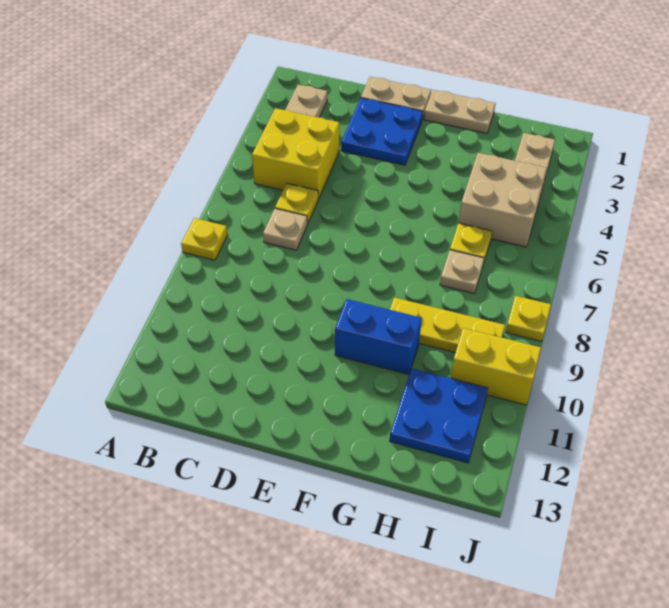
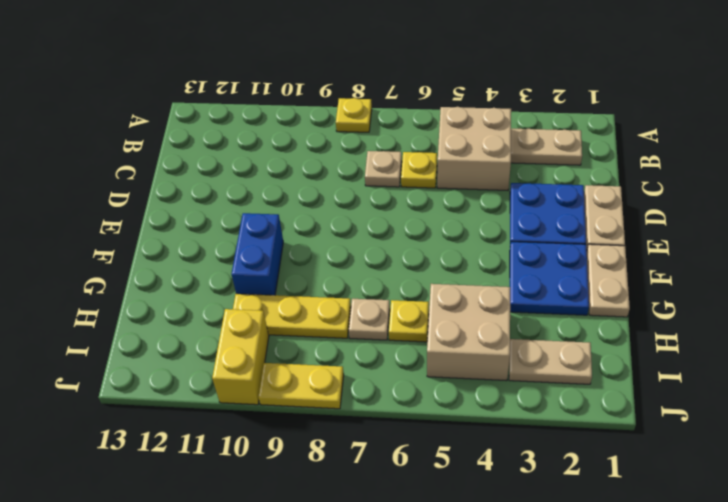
yellow 2x2 brick [252,108,339,199] -> tan 2x2 brick [437,107,511,190]
yellow 1x3 plate [390,297,505,353] -> yellow 1x3 plate turned to [233,294,351,338]
blue 2x2 plate [390,368,488,463] -> blue 2x2 plate moved to [510,242,589,315]
yellow 1x1 plate [506,296,551,342] -> yellow 1x2 plate [258,363,344,409]

